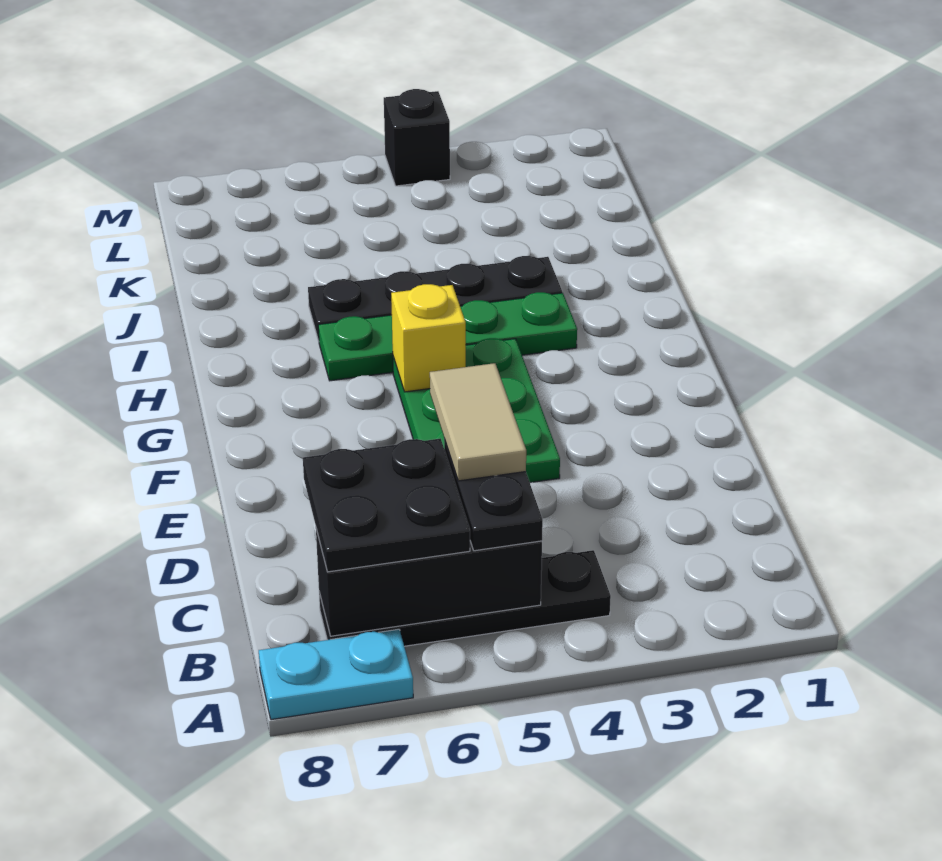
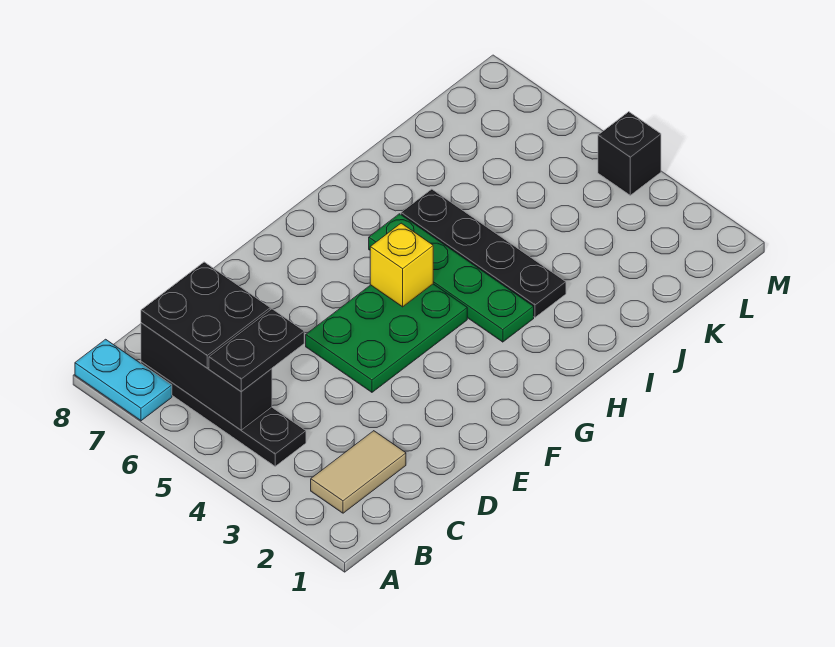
tan 1x2 tile [430,363,526,481] -> tan 1x2 tile moved to [311,431,406,513]

